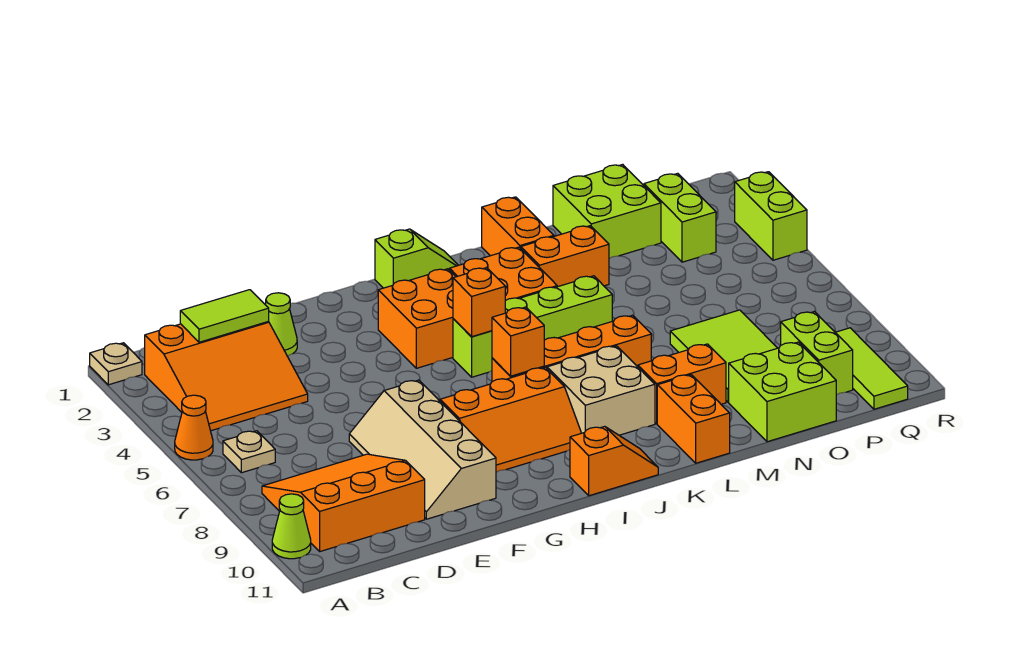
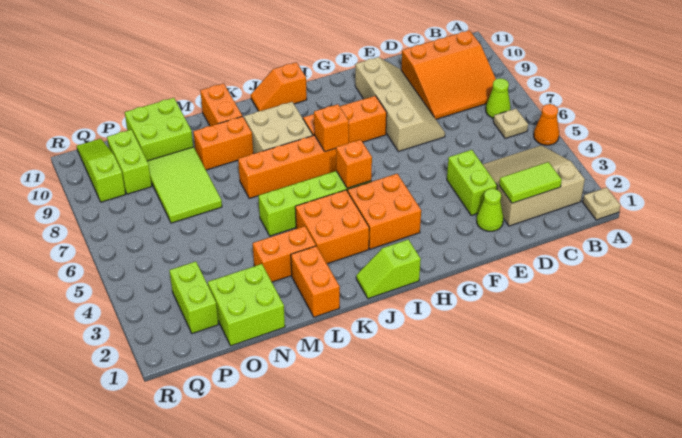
lime 1x1 cone [272,494,311,559] -> lime 1x1 cone moved to [486,78,511,118]
orange 3x3 slope [145,322,308,431] -> tan 3x3 slope [483,145,585,226]
lime 1x3 tile [835,328,908,409] -> lime 1x3 slope [77,139,126,202]
lime 1x2 brick [735,172,807,260] -> lime 1x2 brick moved to [447,150,497,216]

